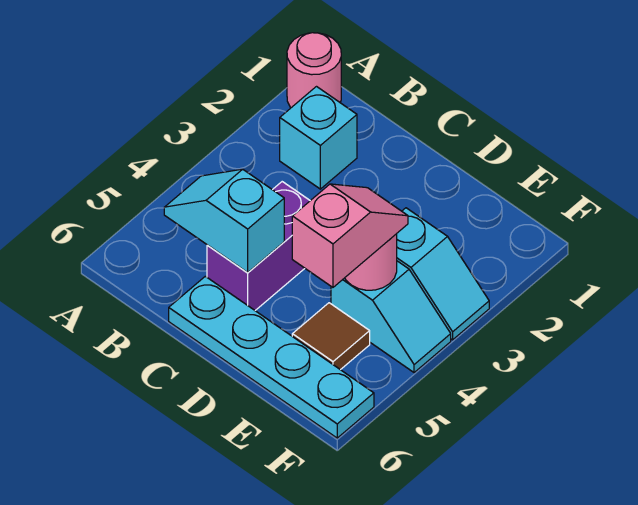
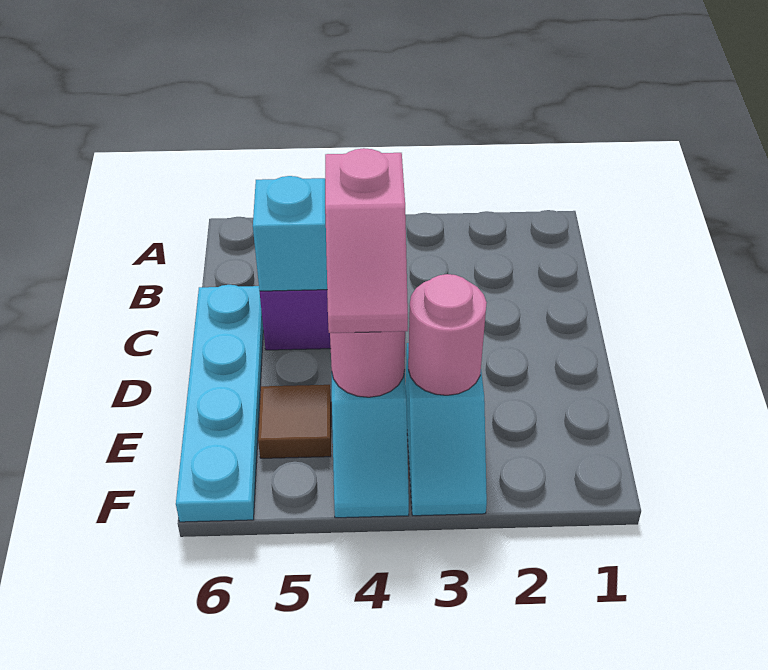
pink 1x1 round brick [287,33,341,108] -> pink 1x1 round brick moved to [408,274,487,395]
cyan 1x1 brick [280,87,357,189] -> none
pink 1x2 slope [292,184,408,287] -> pink 1x2 slope turned to [325,148,408,333]

